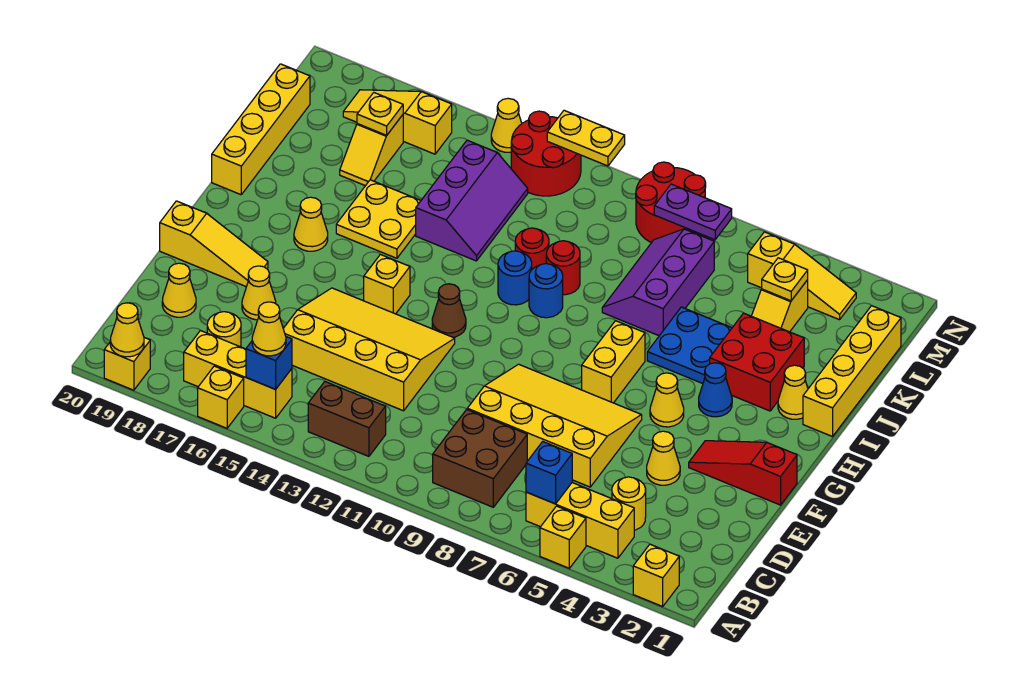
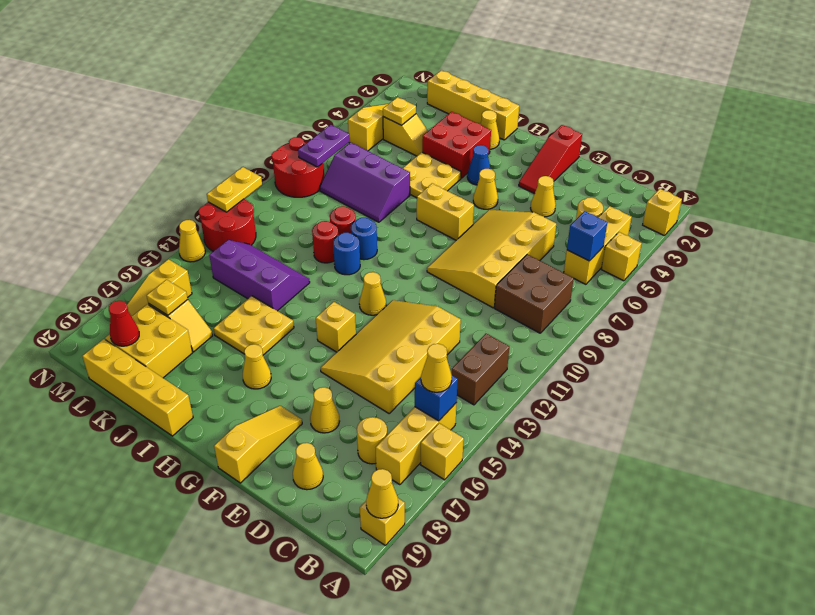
brown 1x1 cone [432,284,466,337] -> yellow 1x1 cone [359,272,386,315]
blue 2x2 plate [647,307,732,383] -> yellow 2x2 plate [403,152,461,198]
none -> yellow 2x2 brick [105,304,193,378]
none -> red 1x1 cone [109,301,139,346]

